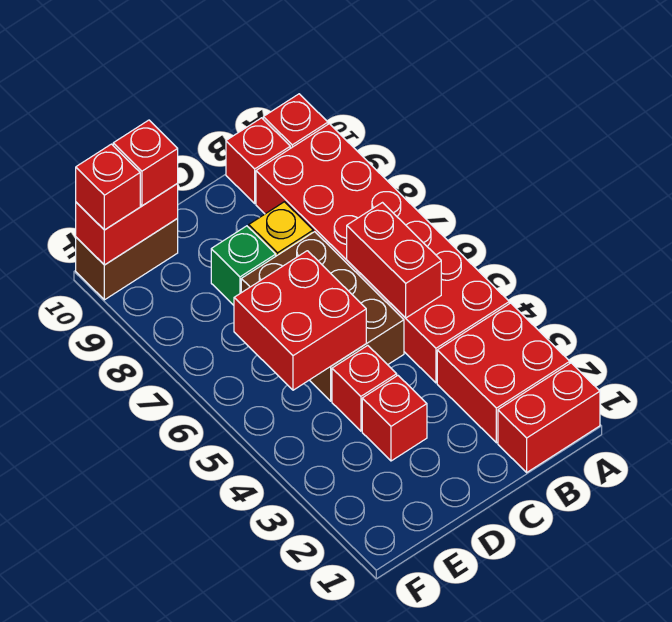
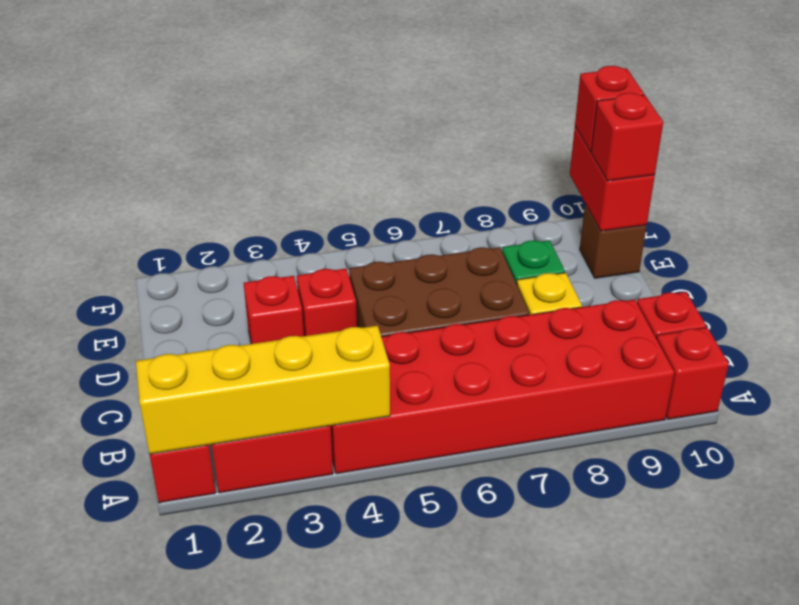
none -> yellow 1x4 brick [136,326,390,454]
red 1x2 brick [347,203,441,318] -> none
red 2x2 brick [234,251,366,390] -> none
brown 1x2 brick [76,219,178,300] -> brown 1x1 brick [580,204,647,278]

